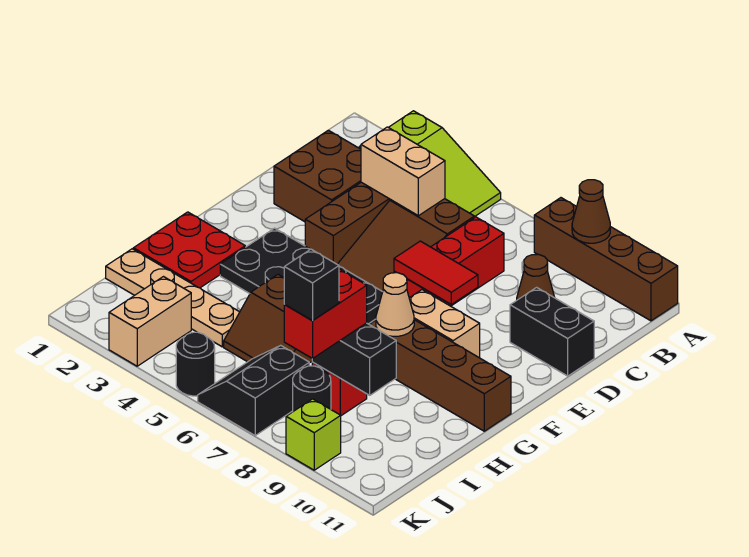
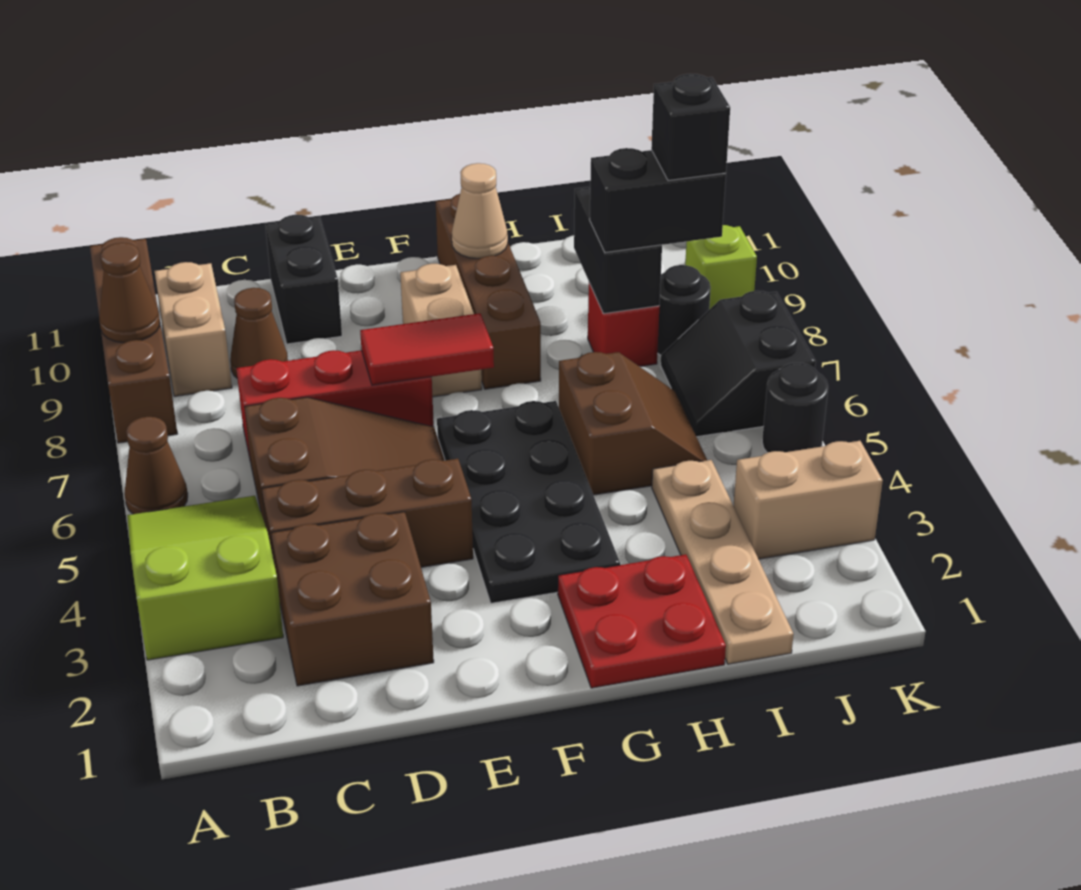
none -> brown 1x1 cone [124,417,188,514]
tan 1x2 brick [361,127,445,216] -> tan 1x2 brick moved to [155,262,232,396]
red 1x2 tile [394,241,478,304] -> red 1x2 tile turned to [360,313,494,385]
tan 1x1 cone [376,273,414,336] -> tan 1x1 cone moved to [452,163,508,259]
red 1x2 brick [284,269,367,359] -> black 1x2 brick [590,148,726,253]
black 2x2 slope [198,345,309,435] -> black 2x2 slope turned to [661,291,816,437]

